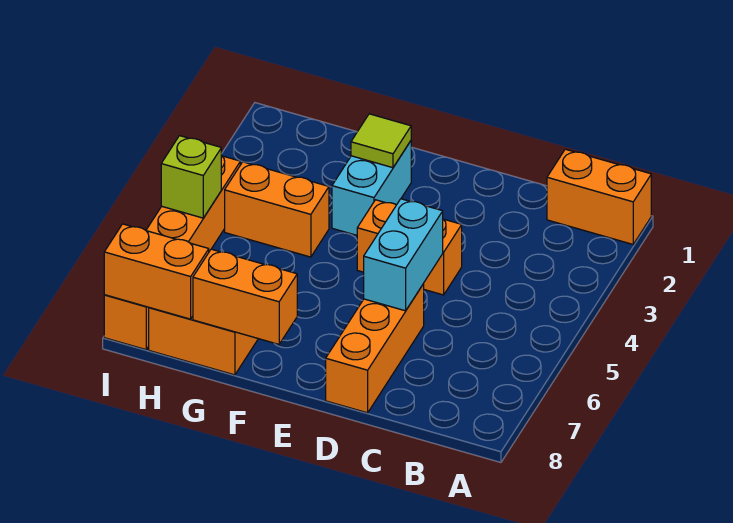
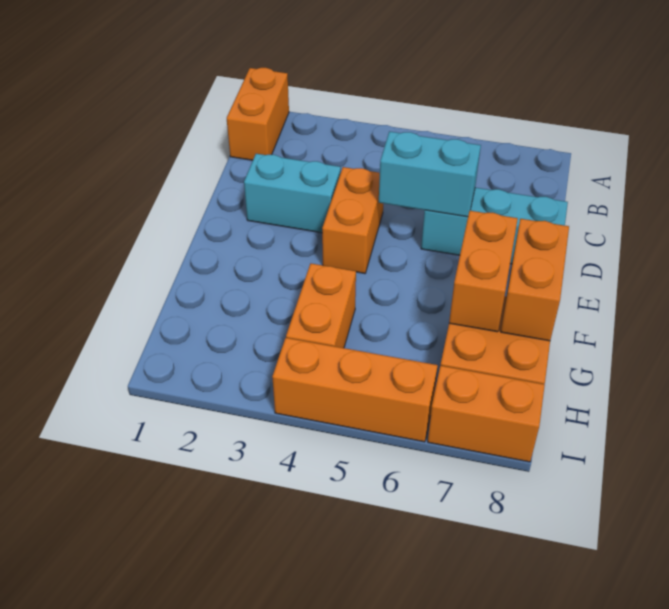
orange 1x3 brick [326,284,424,413] -> cyan 1x3 brick [421,188,568,264]
cyan 1x2 brick [332,141,411,235] -> cyan 1x2 brick moved to [244,154,341,233]
lime 1x1 tile [351,114,411,168] -> none
orange 1x2 brick [104,224,209,319] -> orange 1x2 brick moved to [449,211,518,332]
lime 1x1 brick [161,136,221,218] -> none

